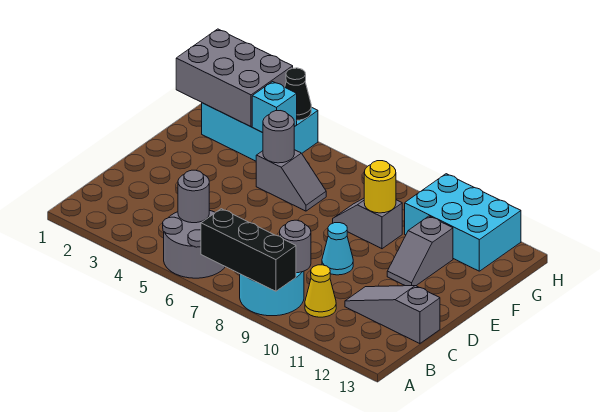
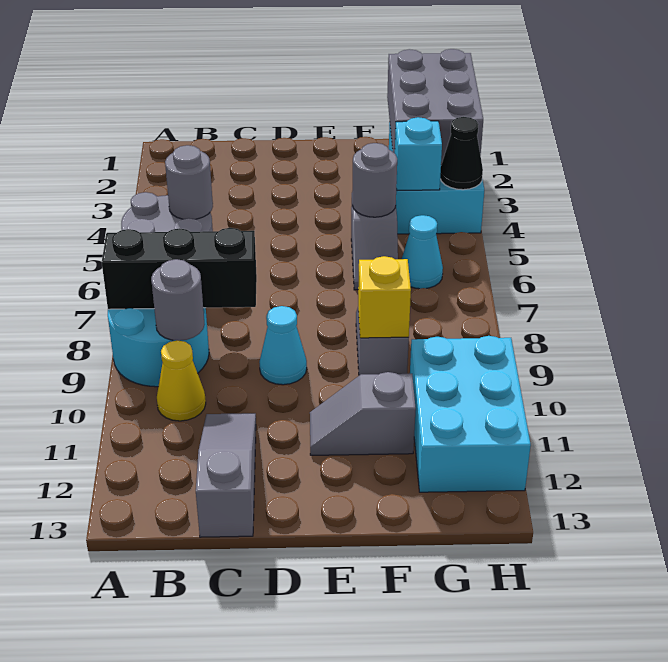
black 1x3 brick [201,209,296,291] -> black 1x3 brick turned to [102,228,257,309]
yellow 1x1 round brick [364,161,396,213] -> yellow 1x1 brick [358,256,411,338]
none -> cyan 1x1 cone [402,215,443,289]

